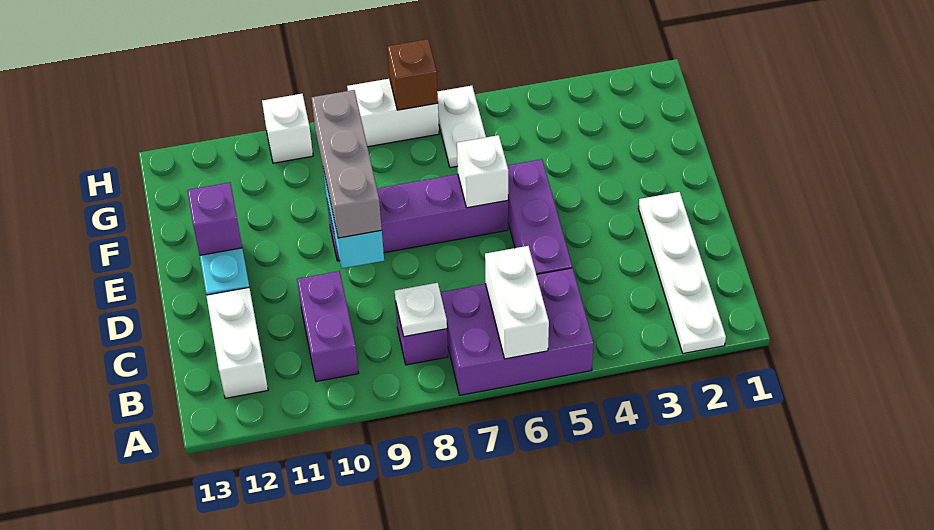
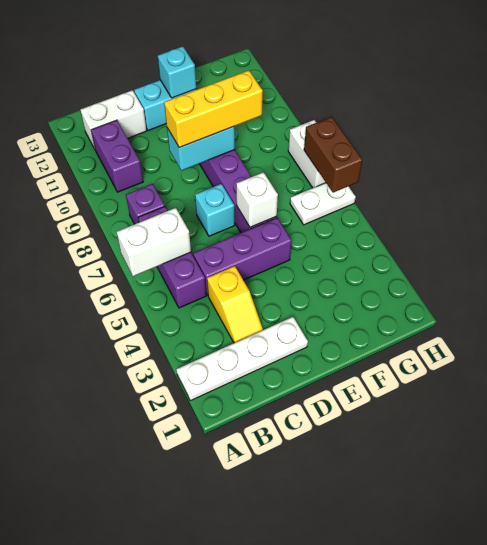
purple 2x3 brick [441,268,594,395] -> purple 1x3 brick [138,207,206,308]
white 1x1 plate [395,283,447,337] -> none
purple 1x2 brick [297,271,358,382] -> purple 1x2 brick turned to [91,120,143,192]
none -> yellow 1x2 slope [207,266,263,343]
none -> cyan 1x1 brick [195,184,235,236]
grey 1x3 brick [312,90,382,238] -> yellow 1x3 brick [164,70,263,148]
purple 1x1 brick [187,182,242,255] -> cyan 1x1 brick [158,46,196,98]
brown 1x1 brick [387,39,438,110] -> brown 1x2 brick [304,117,362,193]
white 1x1 brick [262,94,313,163] -> none

